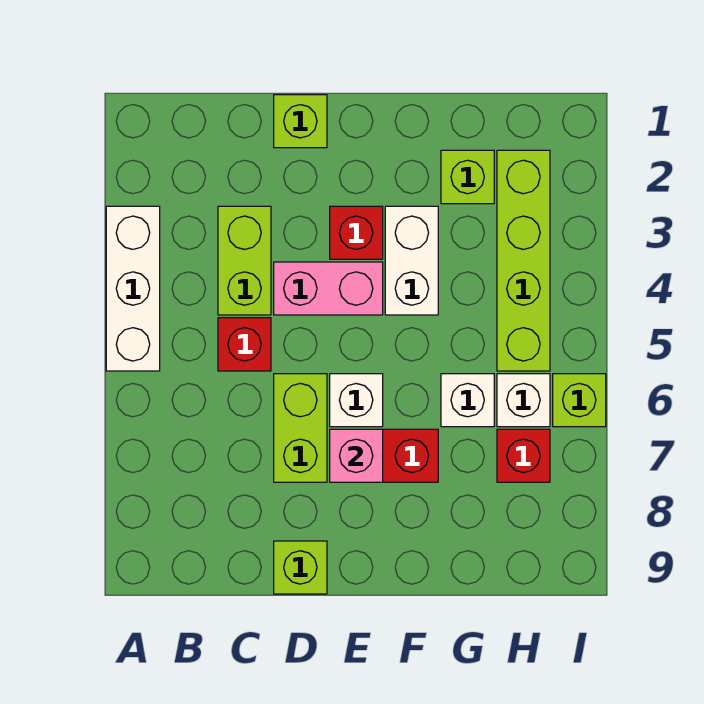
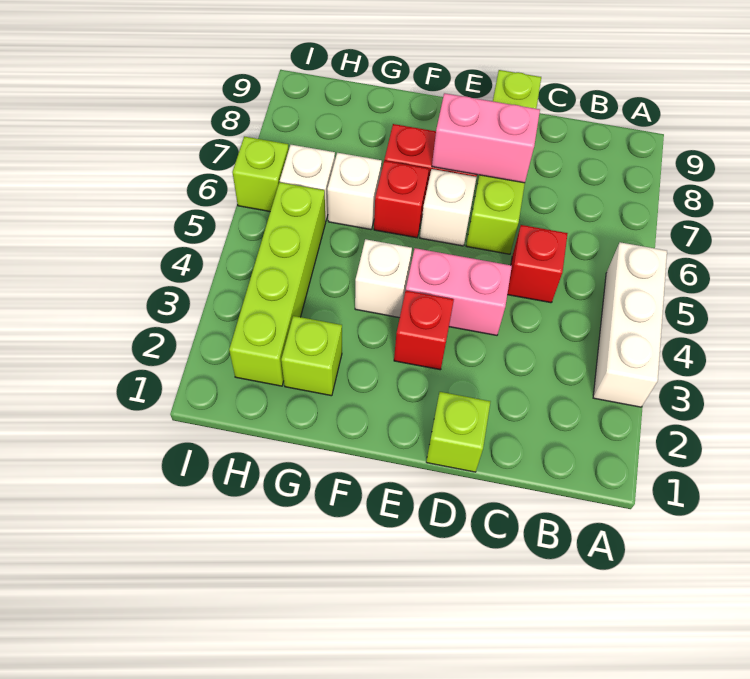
lime 1x2 brick [218,206,271,315] -> none
pink 1x1 brick [330,429,383,482] -> pink 1x2 brick [432,93,540,183]
white 1x2 brick [385,206,438,315] -> white 1x1 brick [355,239,412,318]
red 1x1 brick [497,429,550,482] -> red 1x1 brick moved to [374,161,429,238]

